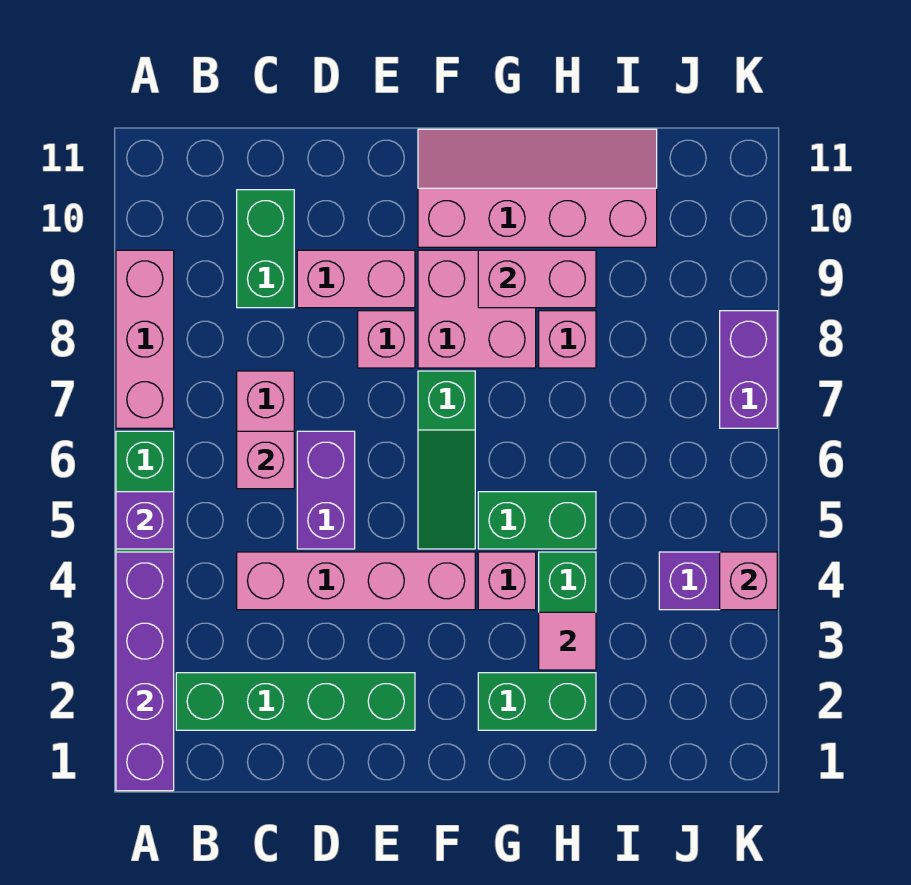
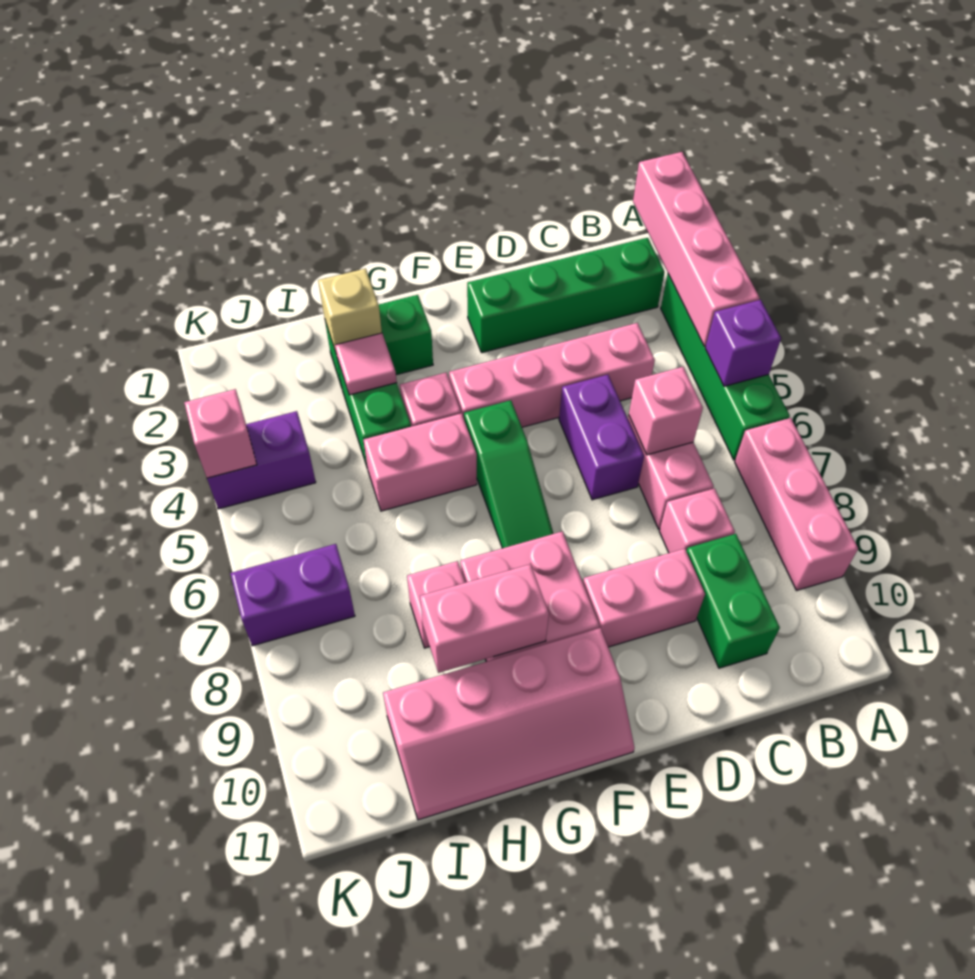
purple 1x4 brick [116,552,174,791] -> pink 1x4 brick [633,152,760,346]
pink 1x1 brick [358,311,415,368] -> pink 1x1 brick moved to [659,488,735,553]
green 1x3 slope [418,371,475,549] -> green 1x3 slope turned to [464,400,553,548]
green 1x2 brick [478,492,596,549] -> pink 1x2 brick [364,413,477,511]
none -> tan 1x1 brick [318,268,382,352]
purple 1x2 brick [720,311,777,428] -> purple 1x2 brick turned to [230,544,355,646]

